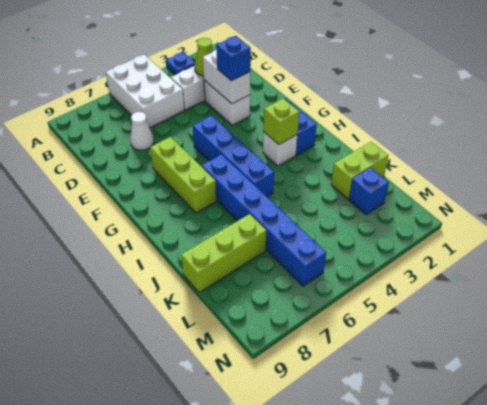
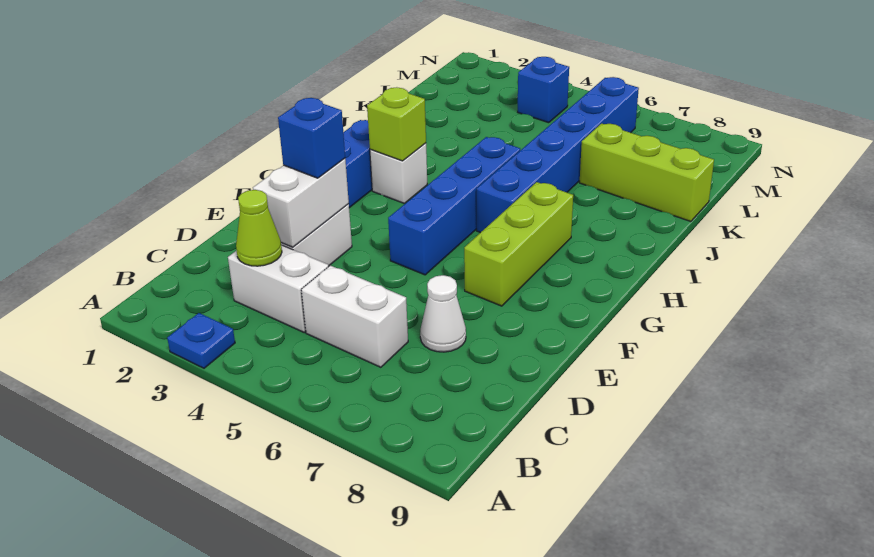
white 2x3 brick [106,55,184,128] -> white 1x2 brick [301,265,408,367]
lime 1x2 brick [331,142,388,199] -> none
blue 1x1 brick [349,168,389,215] -> blue 1x1 brick moved to [518,57,569,123]

